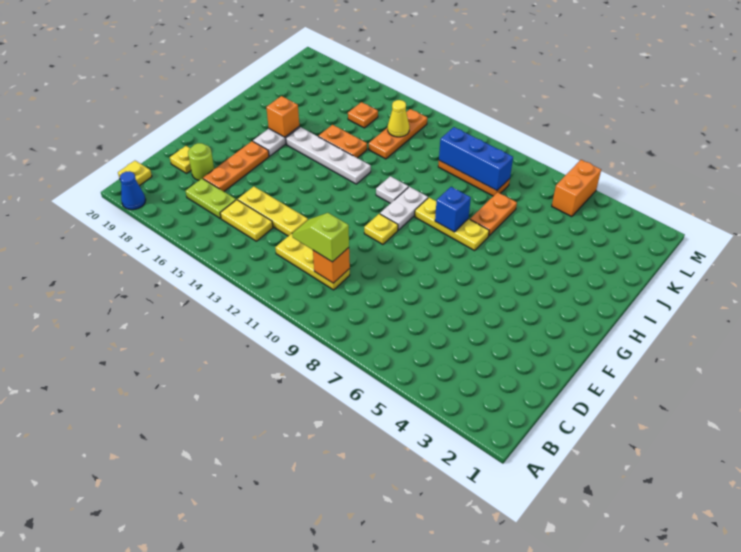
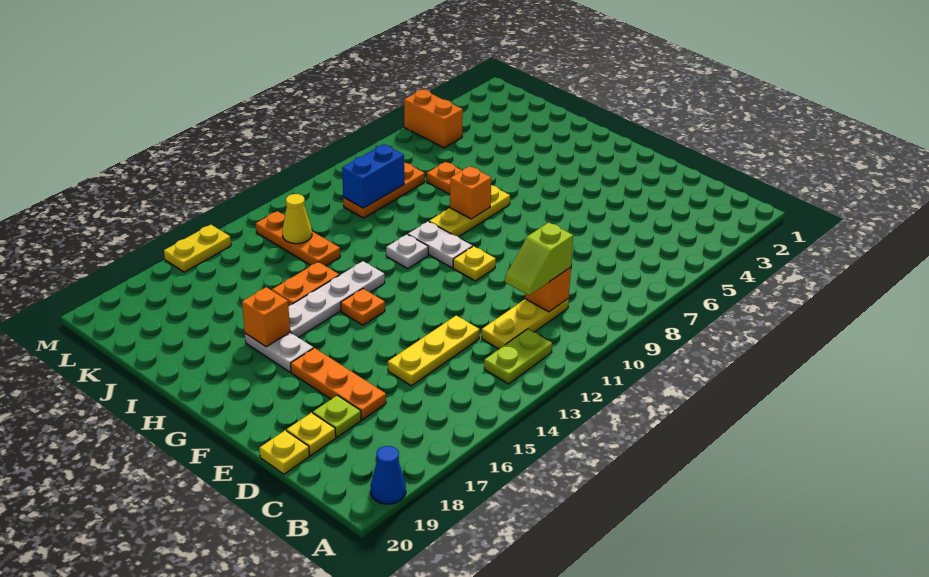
yellow 1x1 plate [118,161,152,186] -> yellow 1x1 plate moved to [259,430,309,474]
yellow 1x2 plate [220,200,273,241] -> yellow 1x2 plate moved to [164,225,231,272]
lime 1x2 plate [186,179,236,219] -> lime 1x2 plate moved to [484,329,552,384]
lime 1x1 round brick [188,143,214,180] -> lime 1x1 plate [313,395,361,437]
blue 1x1 brick [435,187,471,232] -> orange 1x1 brick [450,166,491,219]
blue 1x3 brick [439,127,513,191] -> blue 1x2 brick [342,144,404,208]
orange 1x1 plate [348,102,378,128] -> orange 1x1 plate moved to [341,289,385,325]

